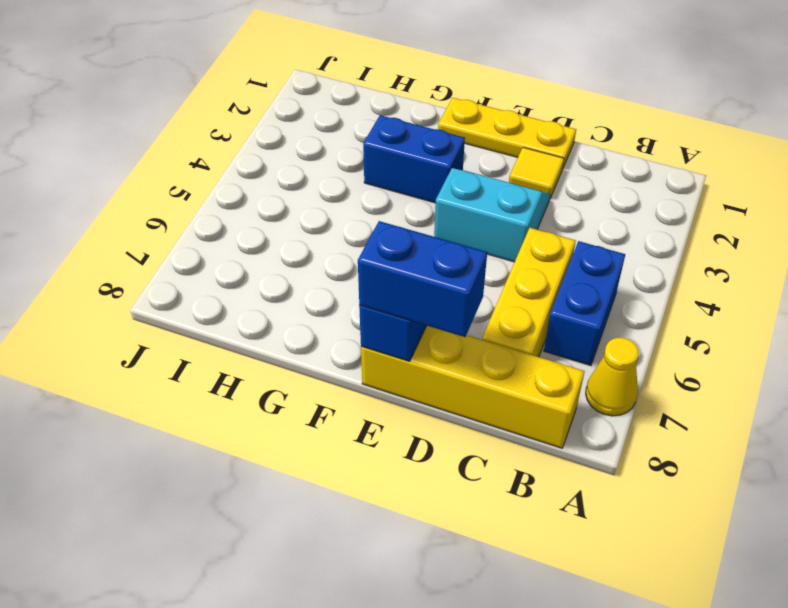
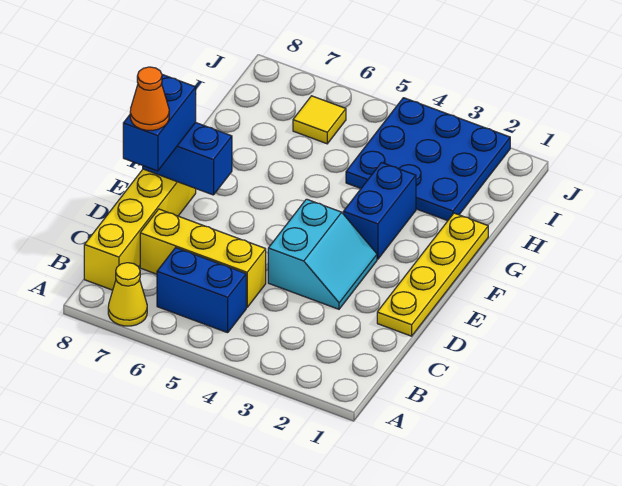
yellow 1x3 plate [438,98,576,169] -> yellow 1x4 plate [377,213,488,336]
yellow 1x1 tile [509,147,564,198] -> yellow 1x1 tile moved to [293,96,346,144]
none -> orange 1x1 cone [130,67,169,131]
none -> blue 3x3 plate [346,98,510,221]

